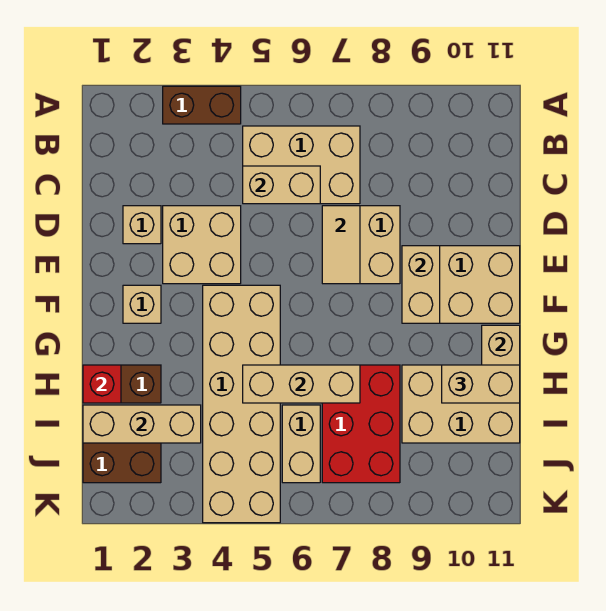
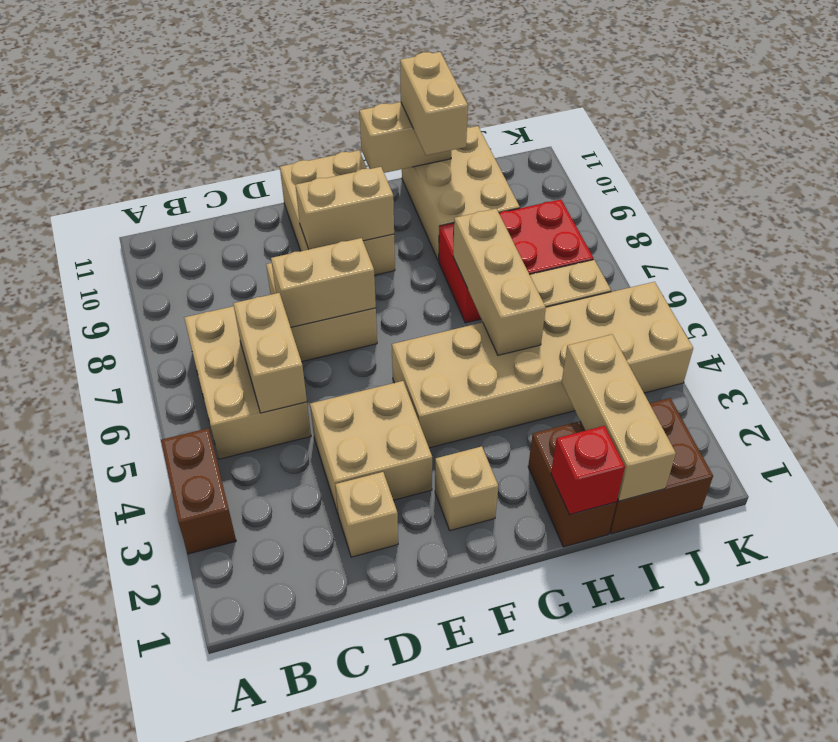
tan 1x2 tile [322,206,360,284] -> tan 1x2 brick [271,238,376,327]

